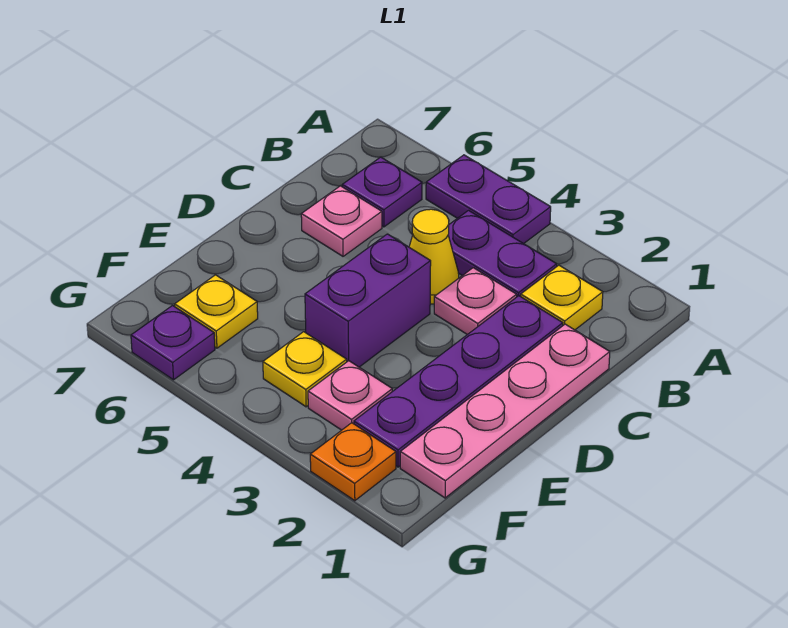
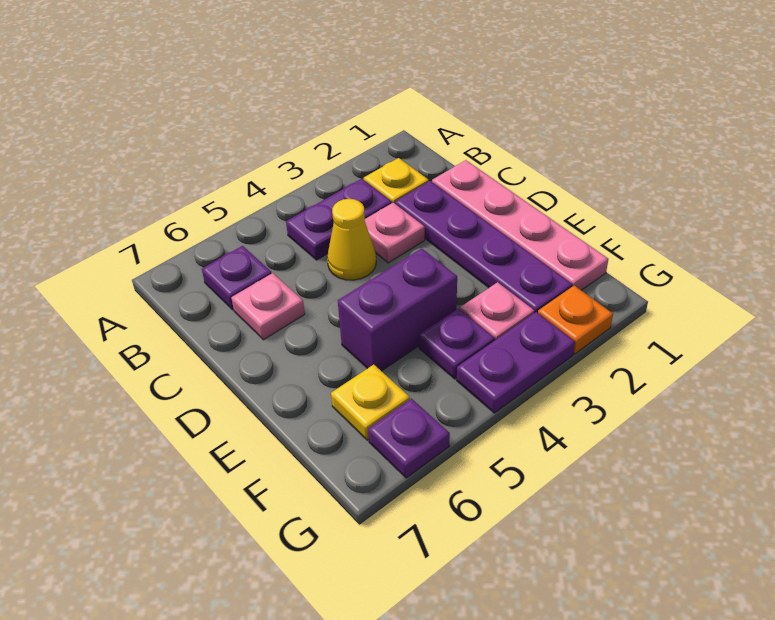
purple 1x2 plate [426,155,551,244] -> purple 1x2 plate moved to [457,312,575,413]
purple 1x2 brick [305,234,431,367] -> purple 1x2 brick turned to [338,248,457,371]
yellow 1x1 plate [263,332,347,407] -> purple 1x1 plate [419,309,495,379]

